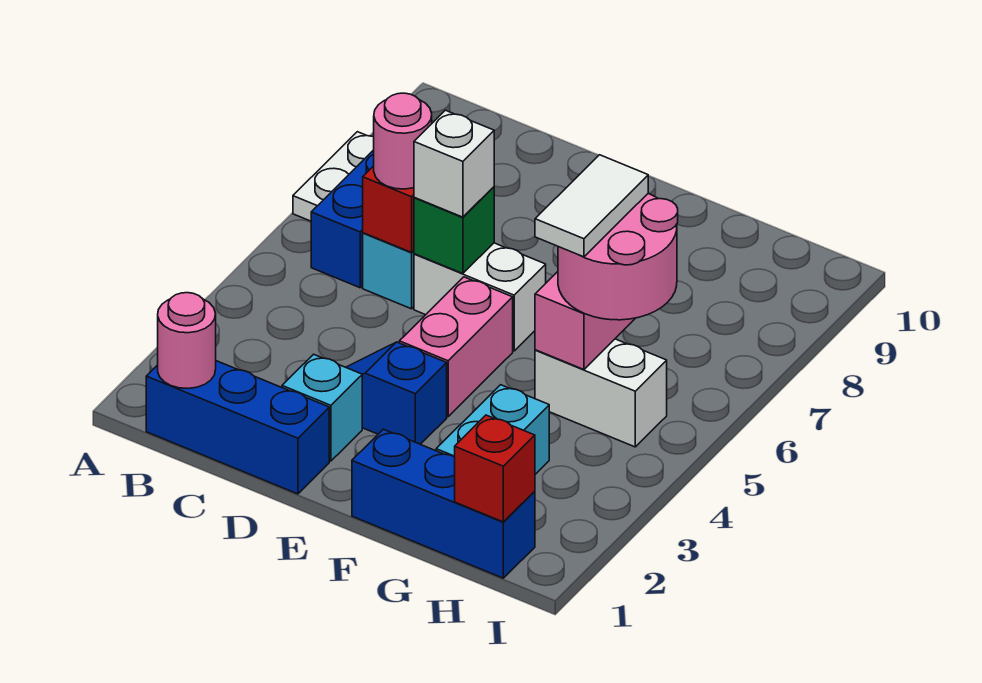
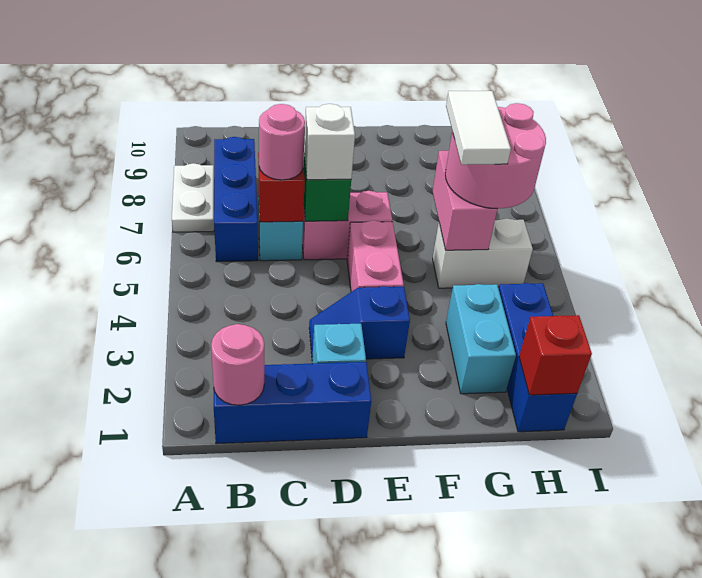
white 1x2 brick [414,243,546,351] -> pink 1x2 brick [302,191,392,260]
blue 1x3 brick [352,429,535,578] -> blue 1x3 brick turned to [499,283,577,432]

